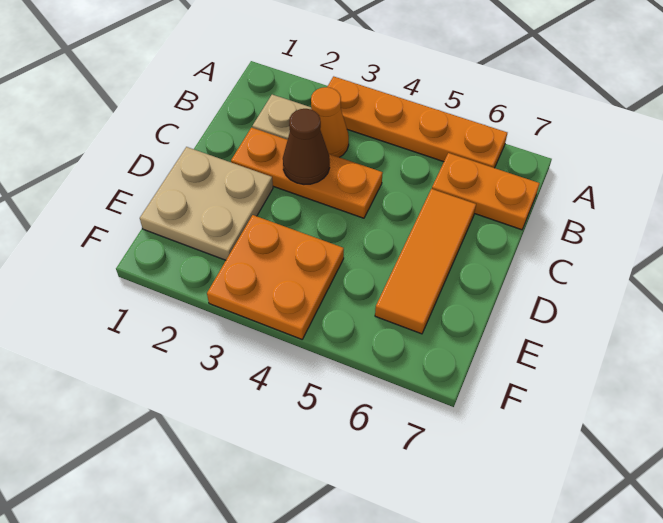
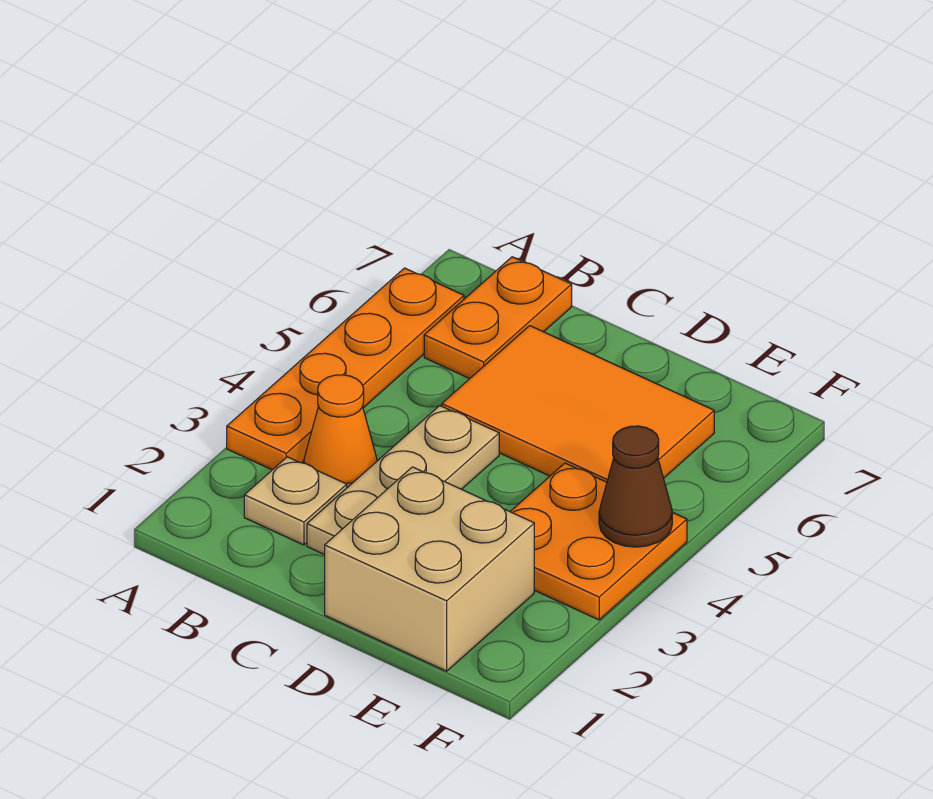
orange 1x3 plate [231,128,383,218] -> tan 1x3 plate [307,406,499,555]
brown 1x1 cone [283,109,330,184] -> brown 1x1 cone moved to [599,426,672,547]
orange 1x3 tile [375,189,476,334] -> orange 2x3 tile [442,326,714,482]
tan 2x2 plate [140,147,273,260] -> tan 2x2 brick [325,467,534,671]

